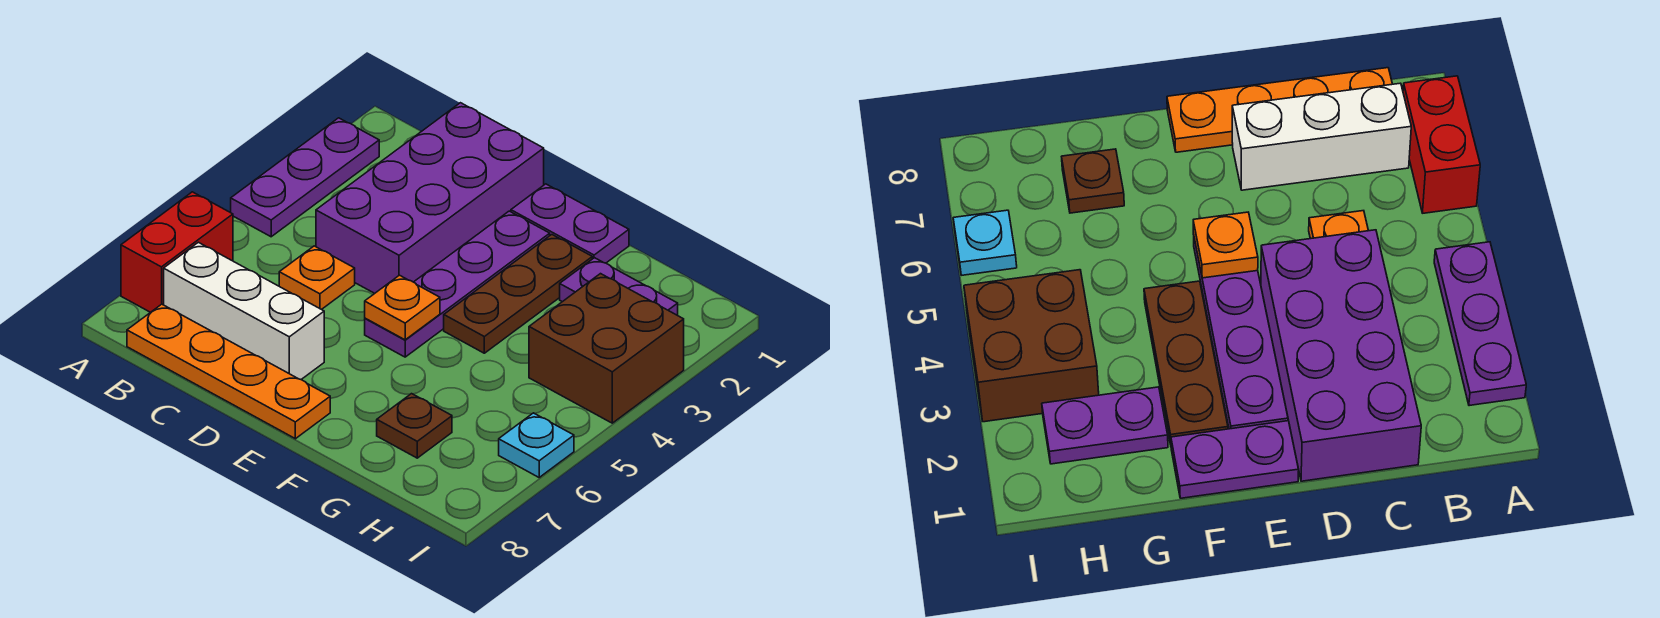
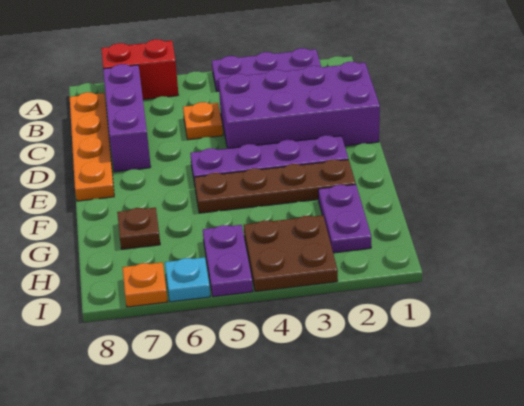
white 1x3 brick [164,242,324,379] -> purple 1x3 brick [103,64,151,172]
purple 1x2 plate [511,184,629,263] -> purple 1x2 plate moved to [203,225,253,297]
orange 1x1 plate [365,275,440,340] -> orange 1x1 plate moved to [122,262,168,307]
brown 1x3 plate [444,235,592,353] -> brown 1x4 plate [194,160,356,213]
brown 2x2 brick [529,274,684,423] -> brown 2x2 plate [244,215,338,292]

